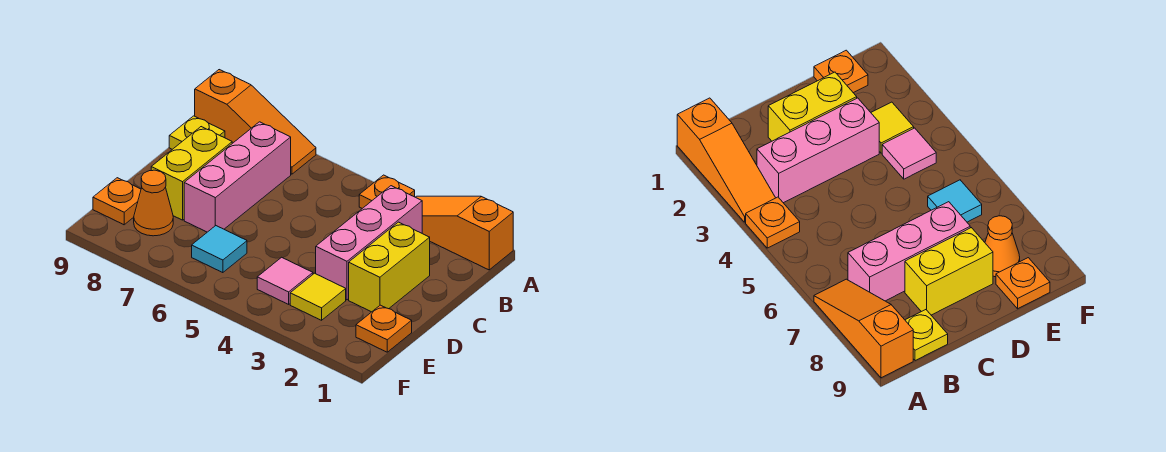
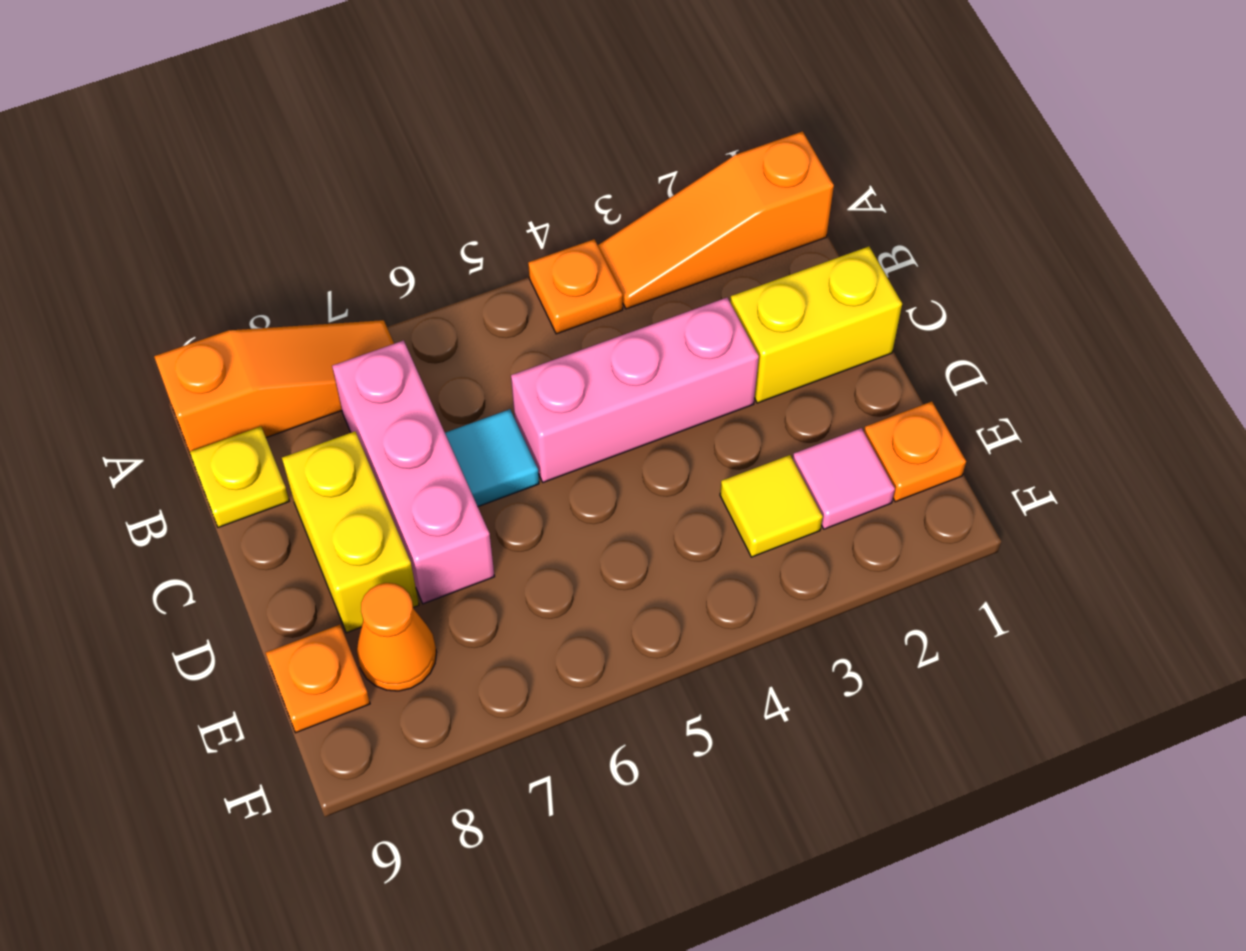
pink 1x3 brick [316,186,422,300] -> pink 1x3 brick turned to [511,298,759,482]
yellow 1x2 brick [349,222,430,312] -> yellow 1x2 brick turned to [730,247,902,403]
pink 1x1 tile [257,257,313,304] -> pink 1x1 tile moved to [793,428,895,529]
cyan 1x1 tile [192,226,247,273] -> cyan 1x1 tile moved to [445,409,539,507]

